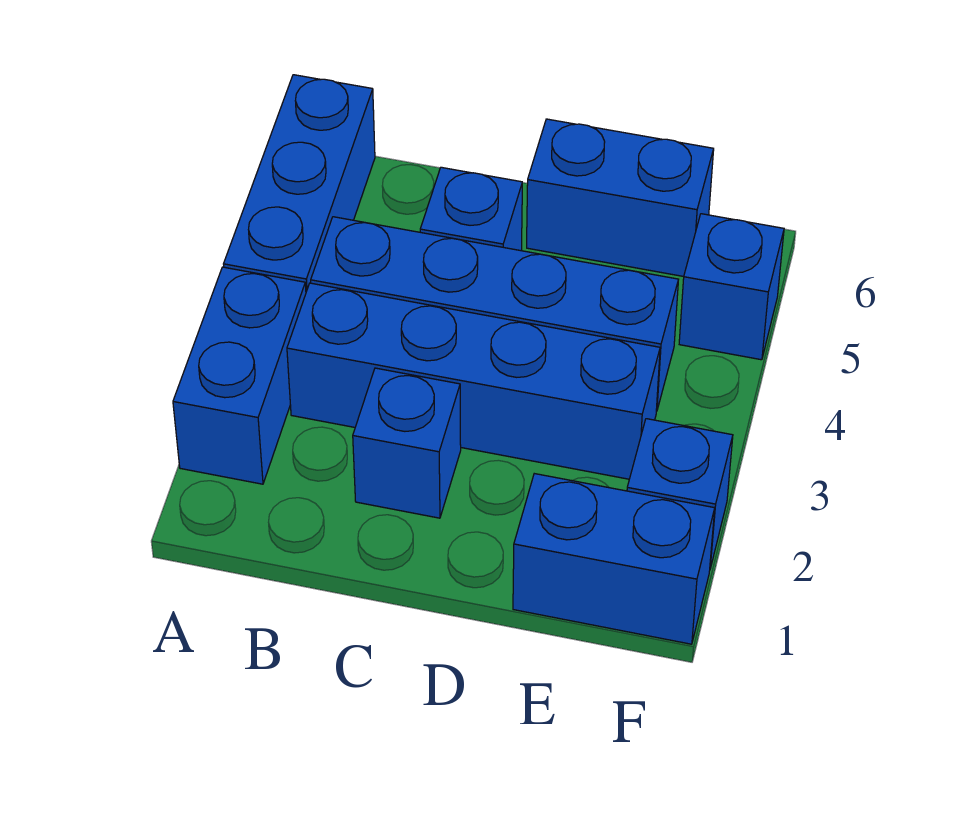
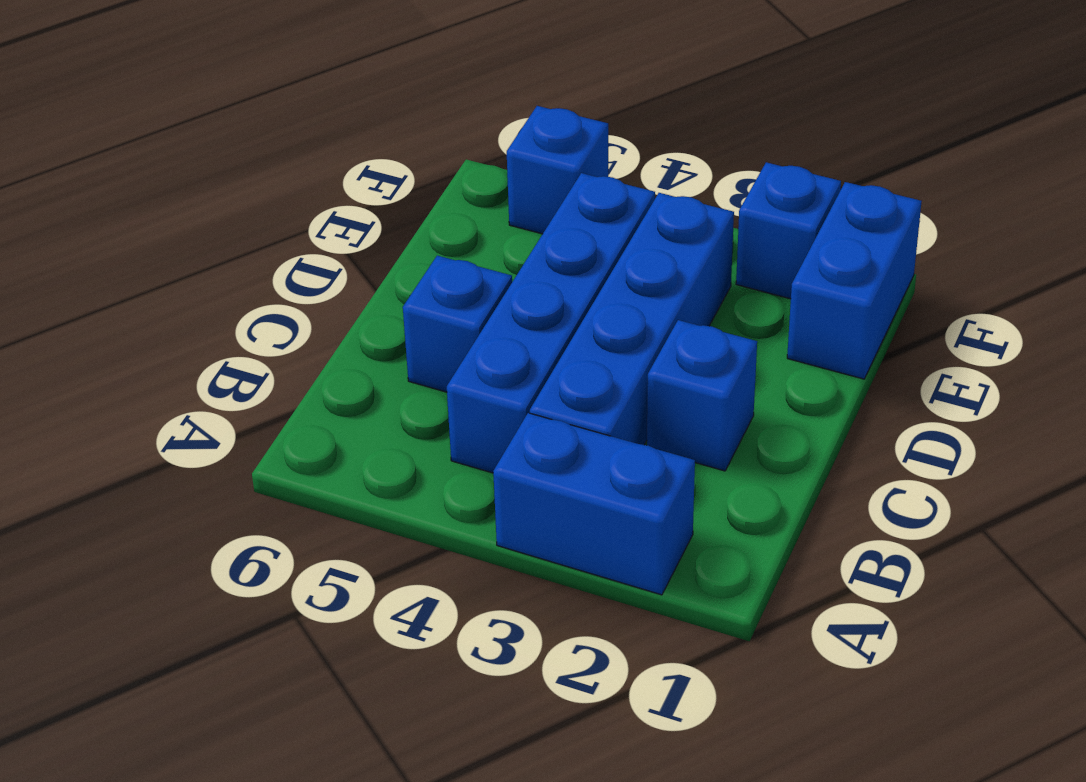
blue 1x3 brick [224,75,375,292] -> none
blue 1x2 brick [527,119,714,277] -> none

